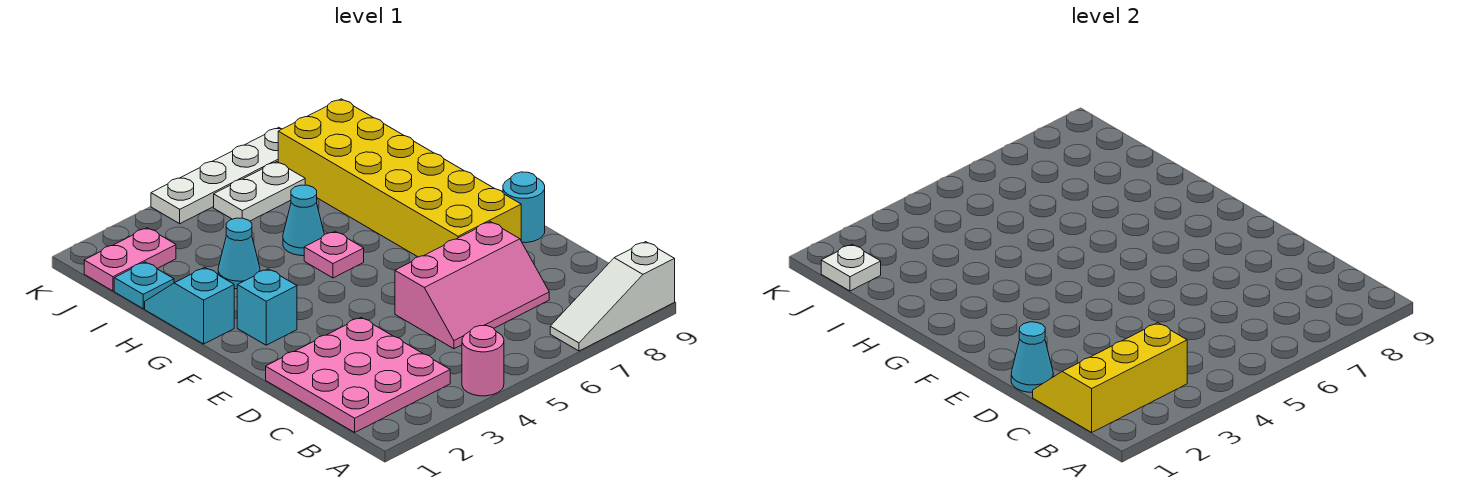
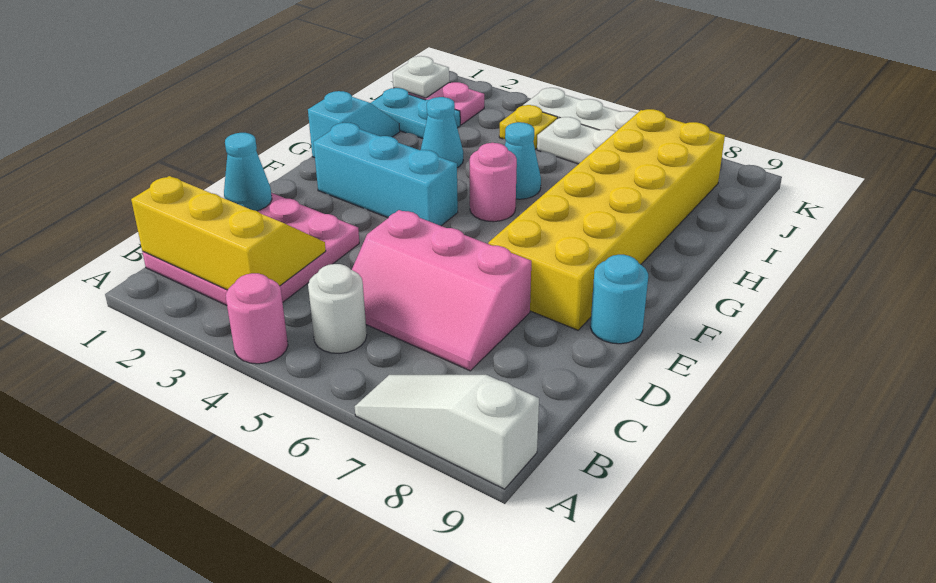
none -> white 1x1 round brick [308,264,367,354]
cyan 1x1 brick [237,269,297,345] -> cyan 1x3 brick [313,123,458,226]
pink 1x1 plate [304,231,364,278] -> pink 1x1 round brick [470,143,517,222]
cyan 1x1 plate [114,262,174,309] -> cyan 1x2 plate [371,88,460,139]
none -> yellow 1x1 plate [499,105,558,149]

